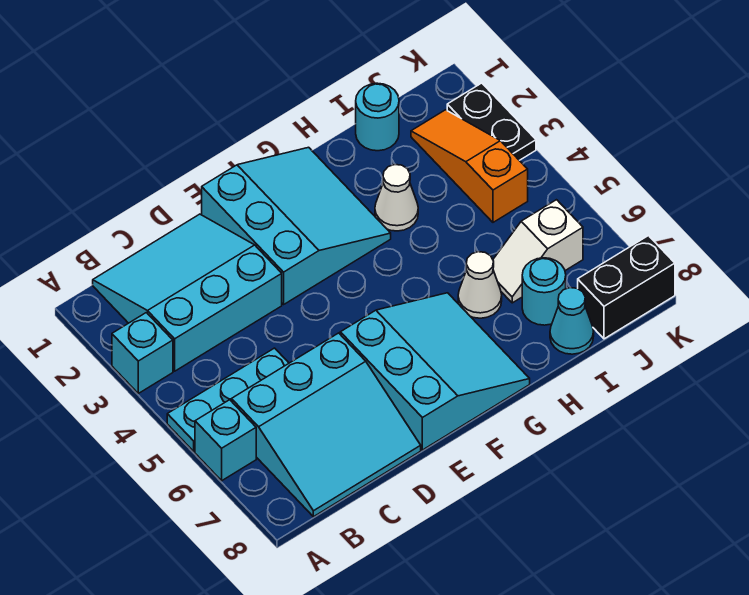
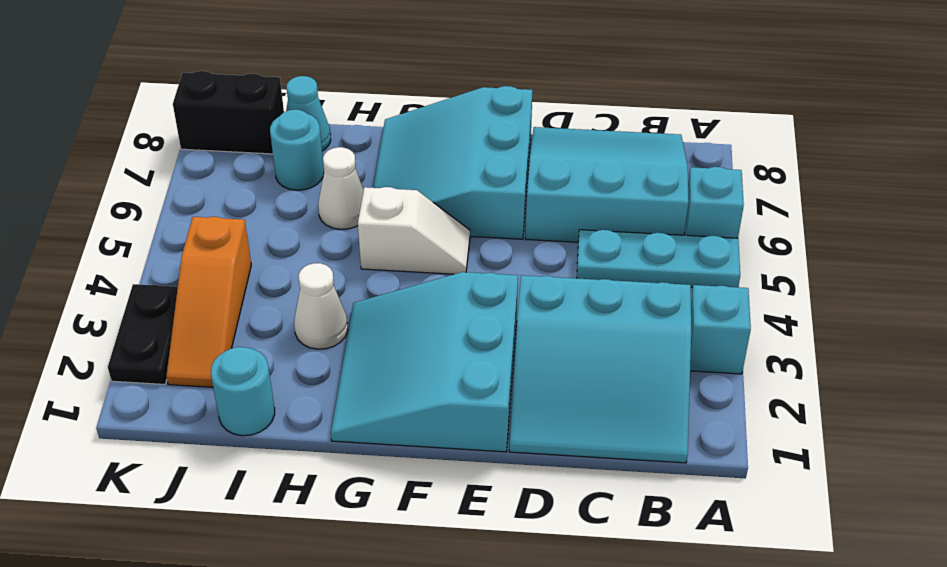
white 1x2 slope [493,200,583,303] -> white 1x2 slope moved to [358,187,470,274]

